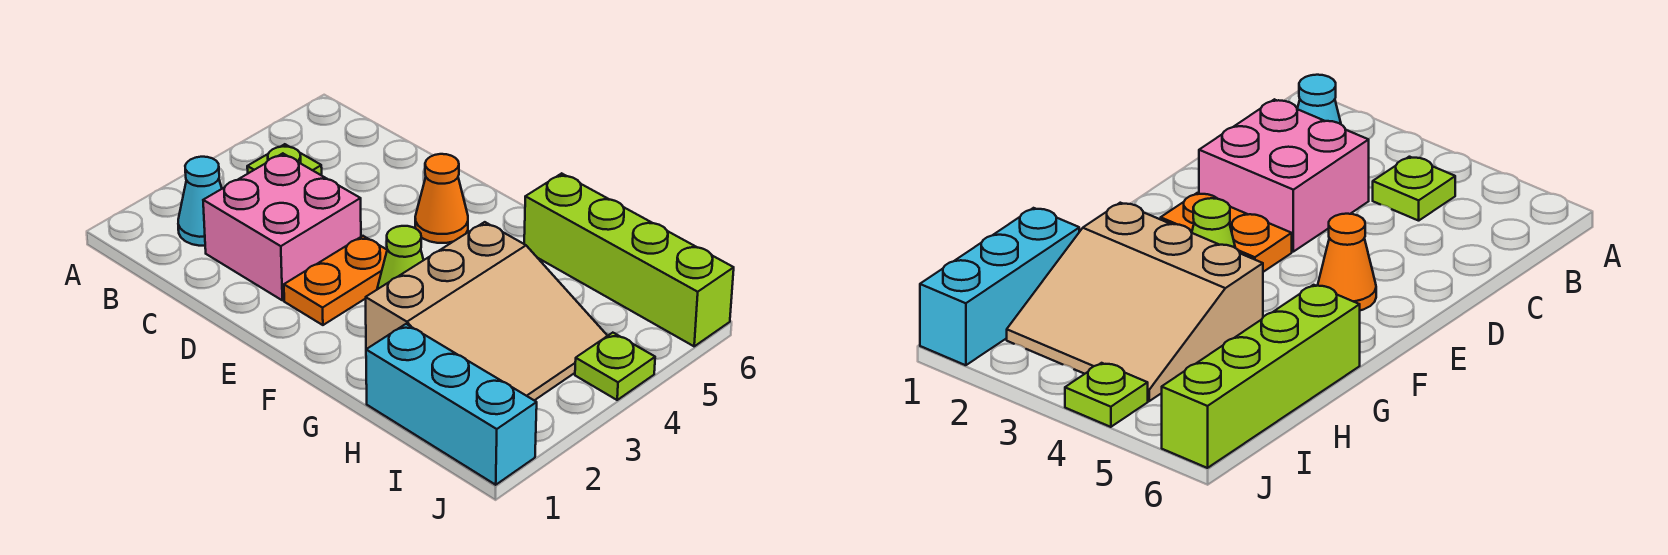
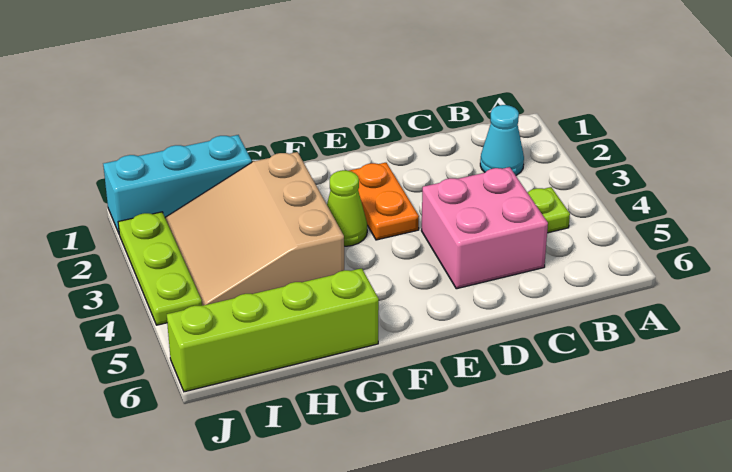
pink 2x2 brick [203,153,361,300] -> pink 2x2 brick moved to [421,167,548,289]
orange 1x1 cone [415,154,468,243] -> none
lime 1x1 plate [575,333,655,400] -> lime 1x3 plate [118,212,202,325]

